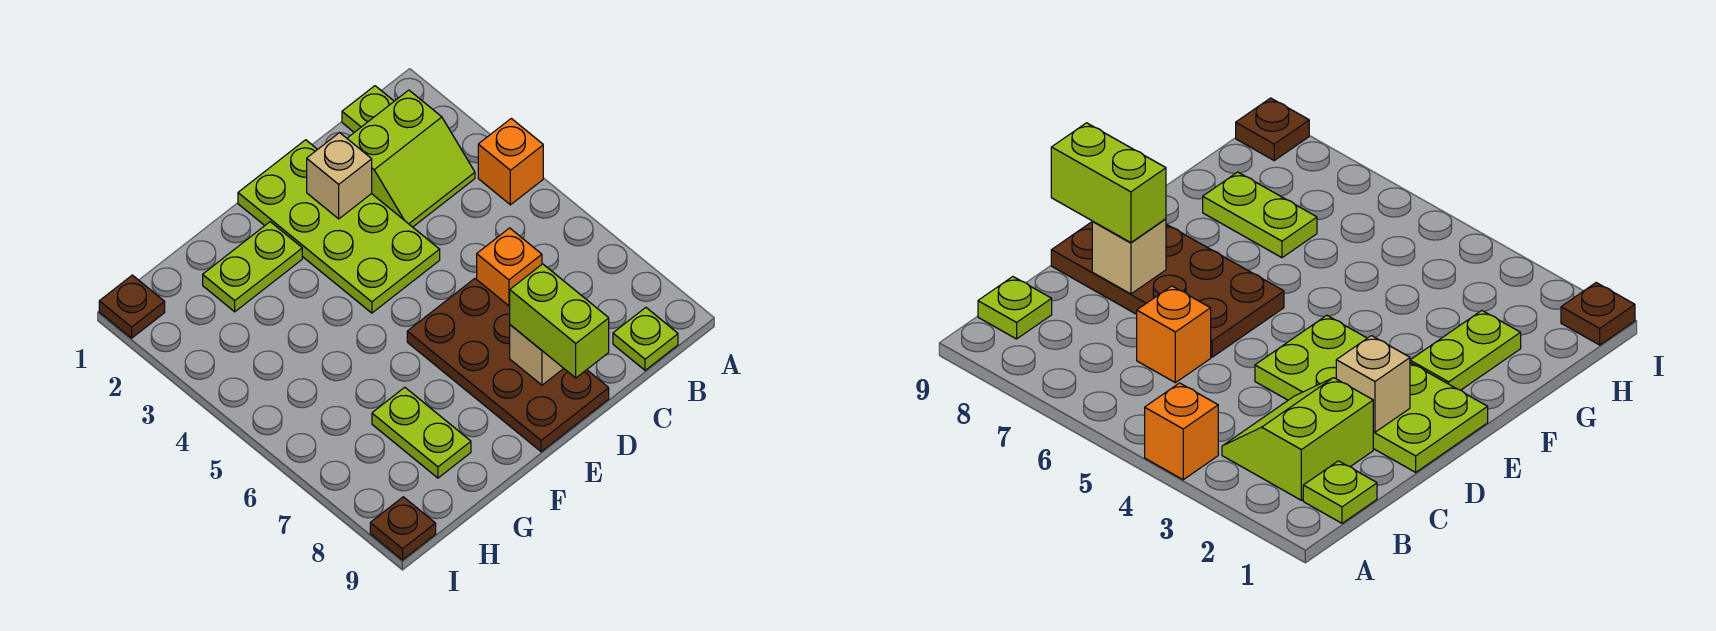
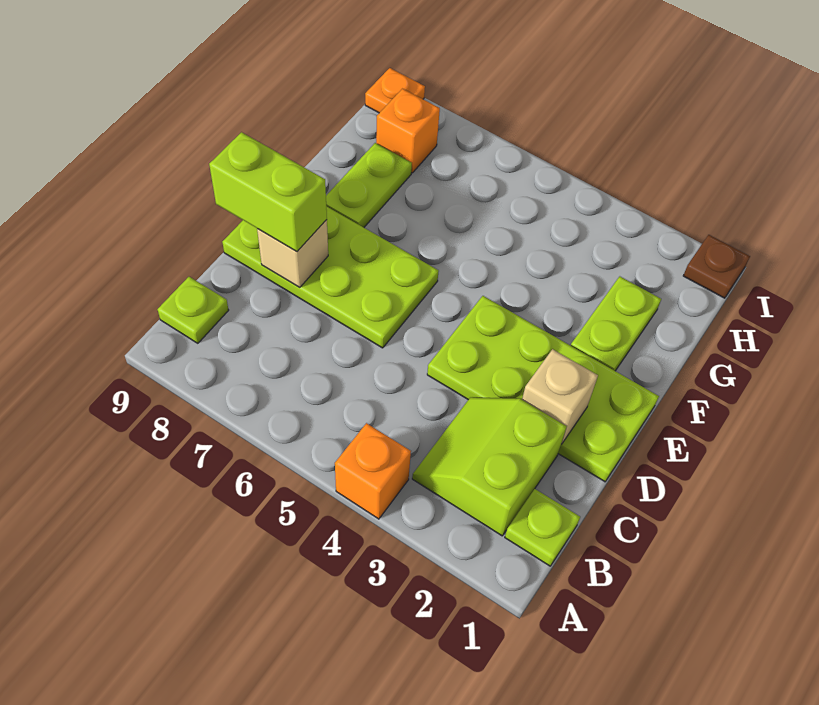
orange 1x1 brick [477,228,542,306] -> orange 1x1 brick moved to [376,89,440,173]
brown 2x4 plate [407,279,609,452] -> lime 2x4 plate [222,206,439,348]
lime 1x2 plate [372,387,471,478] -> lime 1x2 plate turned to [326,143,412,227]
brown 1x1 plate [370,497,436,560] -> orange 1x1 plate [365,68,425,113]

